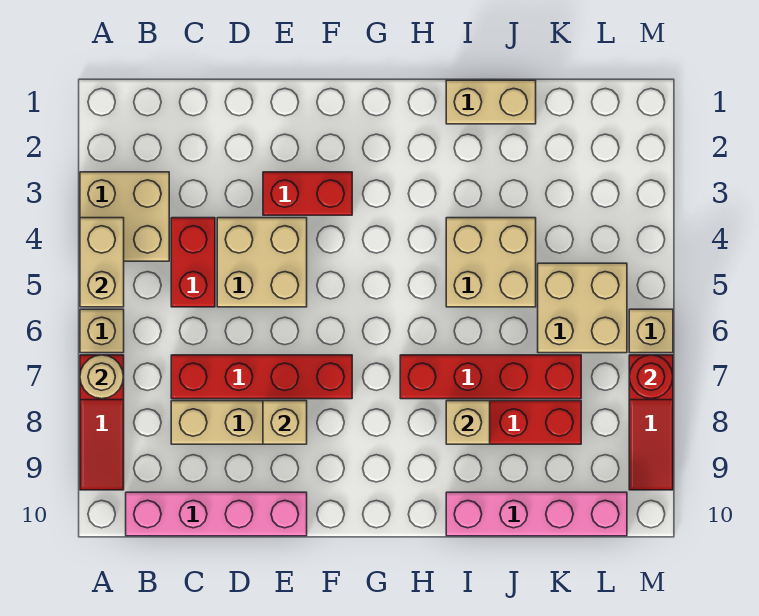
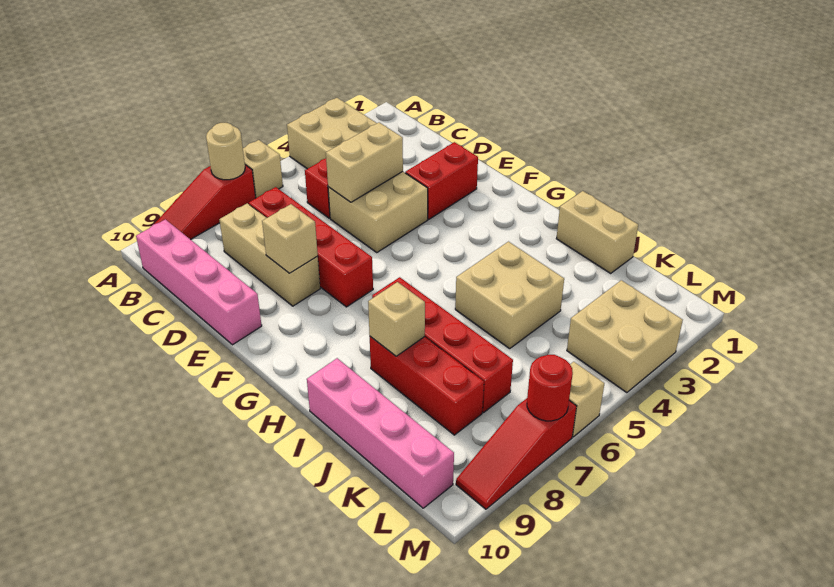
tan 1x2 brick [80,218,124,307] -> tan 1x2 brick moved to [326,123,403,202]
red 1x2 brick [263,172,352,215] -> red 1x2 brick turned to [405,142,478,219]
tan 2x2 brick [538,263,627,353] -> tan 2x2 brick moved to [567,280,683,393]

